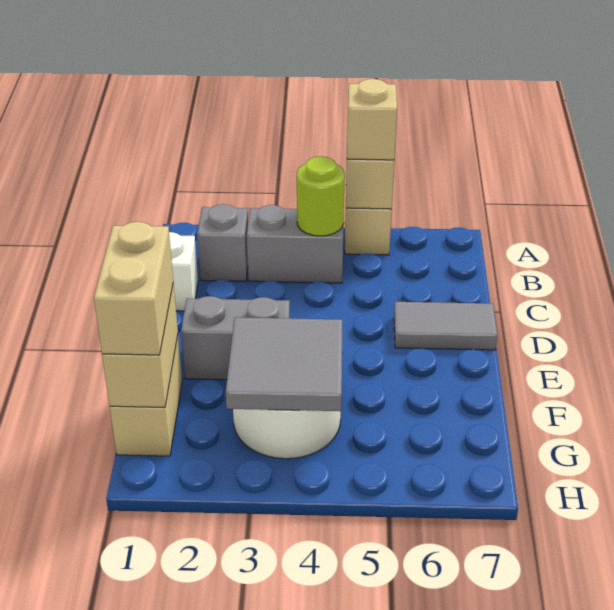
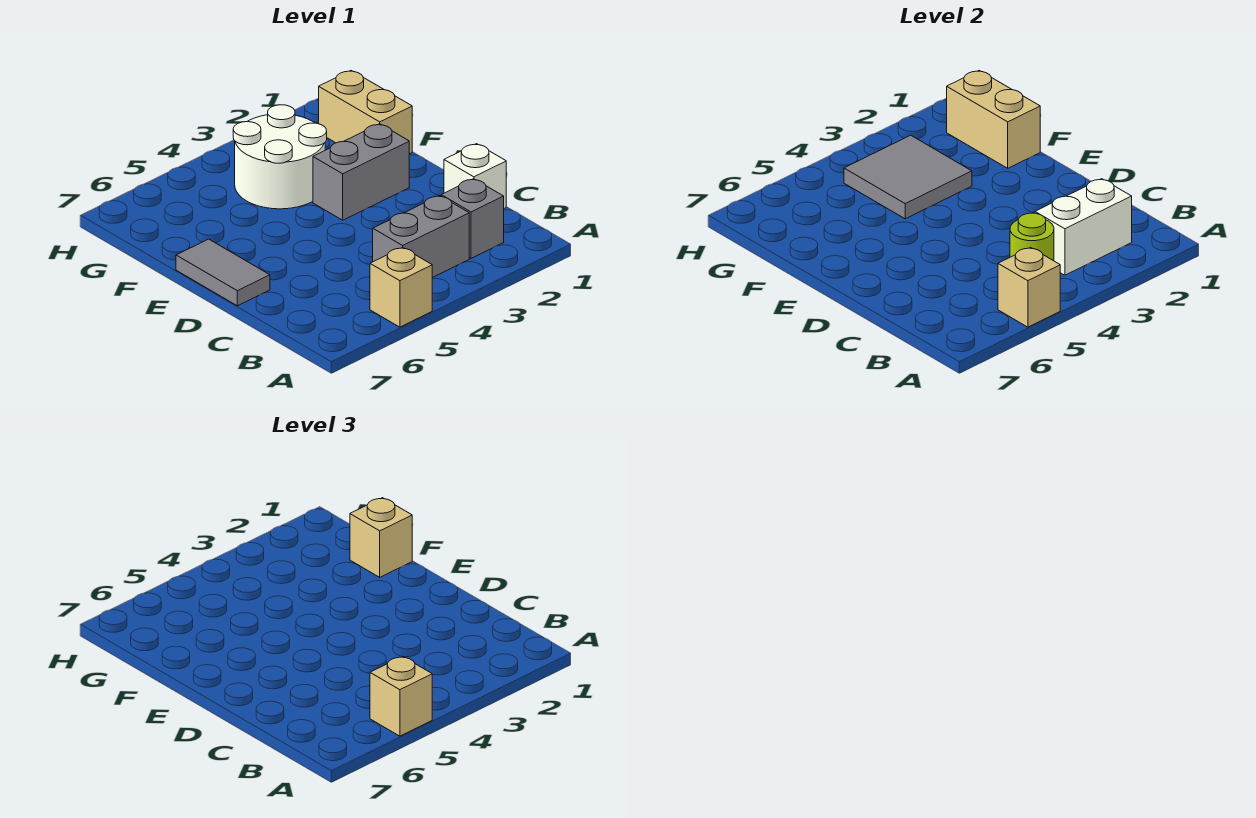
none -> white 1x2 brick [1035,179,1132,275]
grey 1x2 tile [394,302,497,350] -> grey 1x2 tile turned to [176,239,270,306]
tan 1x2 brick [94,222,173,355] -> tan 1x1 brick [350,498,412,577]

